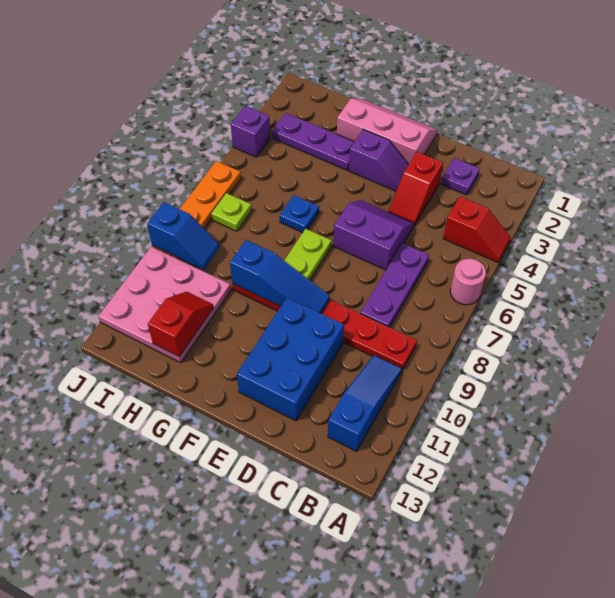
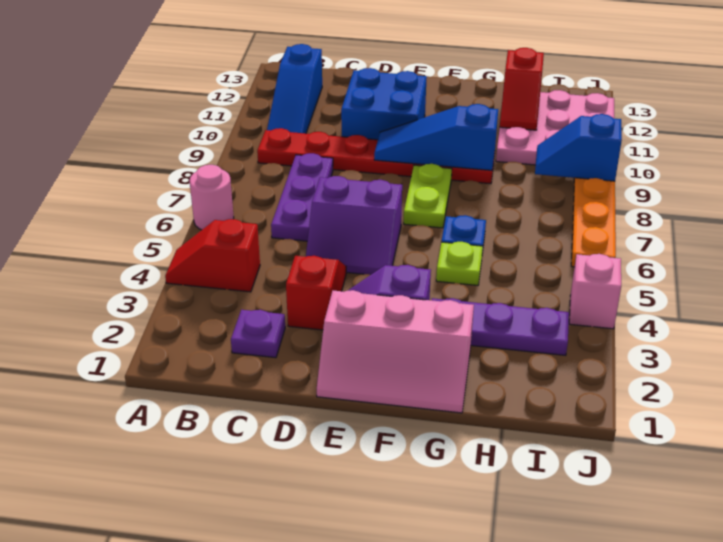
blue 2x3 brick [237,298,344,421] -> blue 2x2 brick [341,68,427,140]
lime 1x1 plate [211,193,252,231] -> lime 1x1 plate moved to [436,242,483,285]
purple 1x1 brick [231,106,270,157] -> pink 1x1 brick [569,254,621,329]

